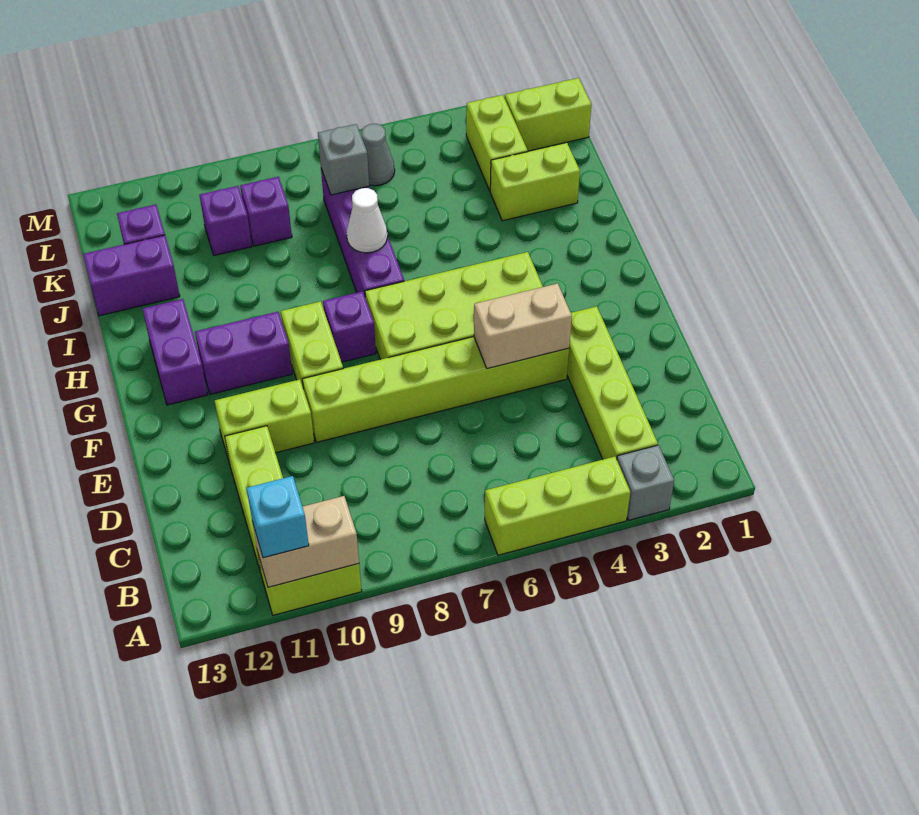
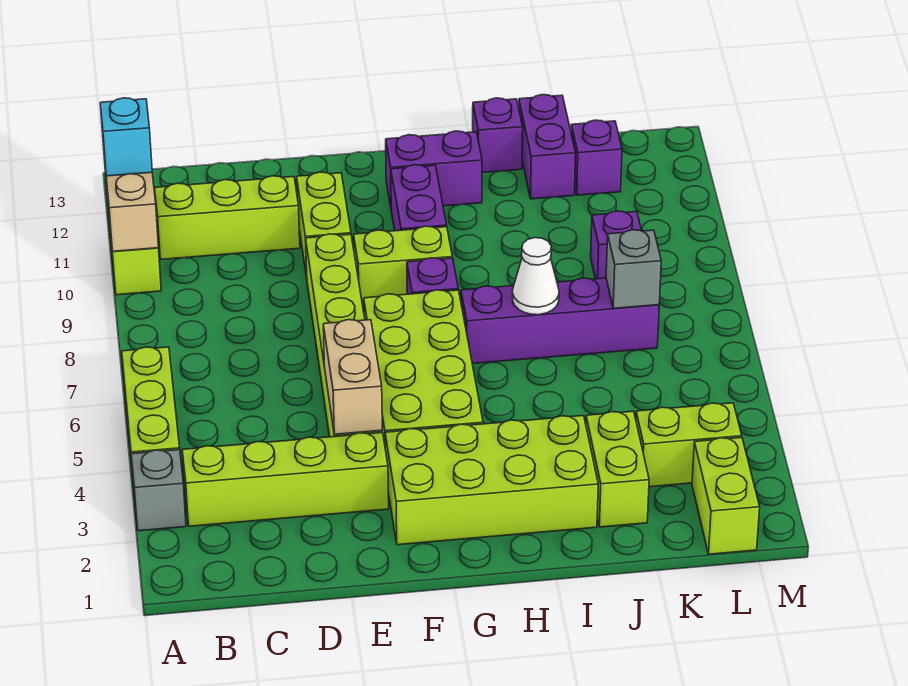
none -> lime 2x4 brick [385,416,598,545]
purple 1x1 brick [200,186,252,256] -> purple 1x1 brick moved to [473,98,523,172]
grey 1x1 cone [362,124,395,186] -> none

